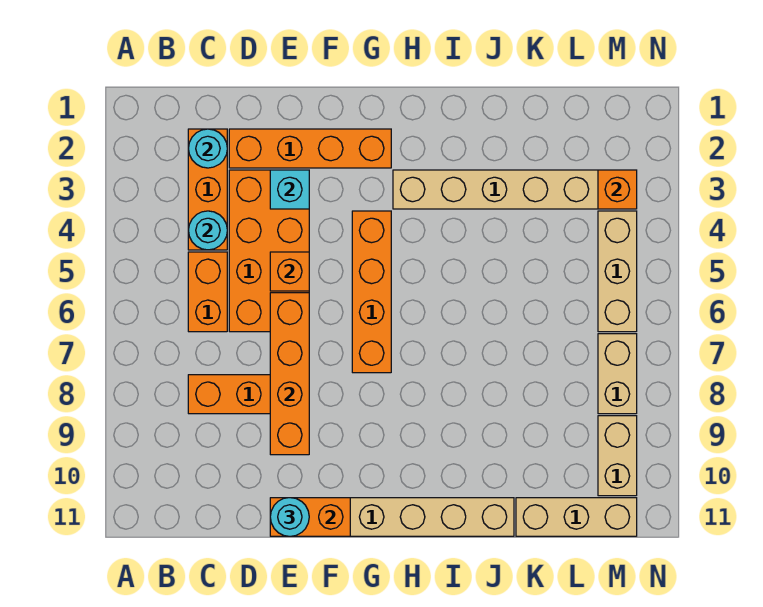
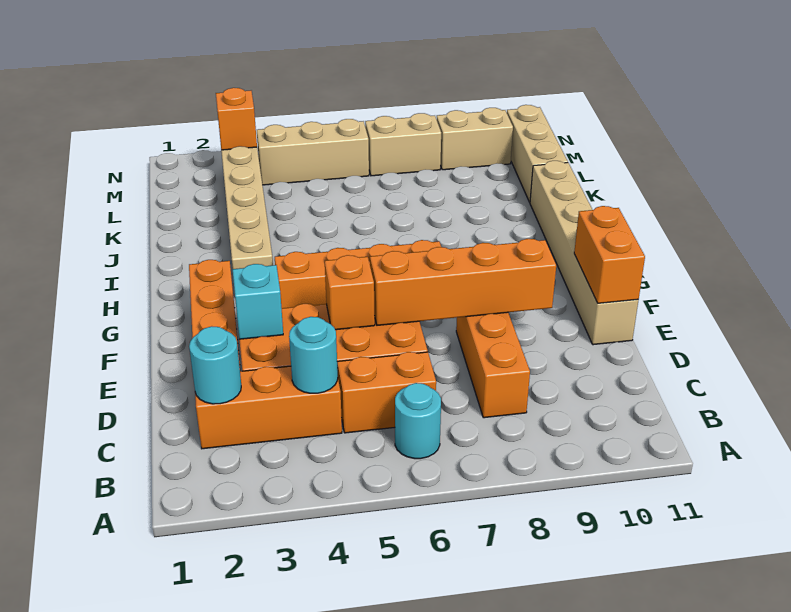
cyan 1x1 round brick [270,498,309,536] -> cyan 1x1 round brick moved to [395,383,441,459]

